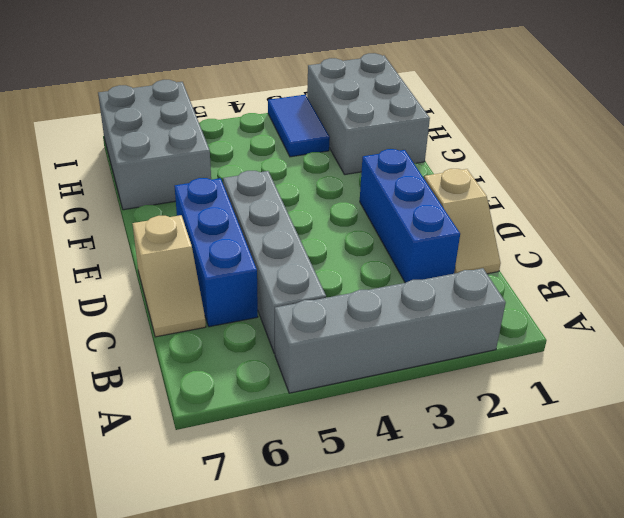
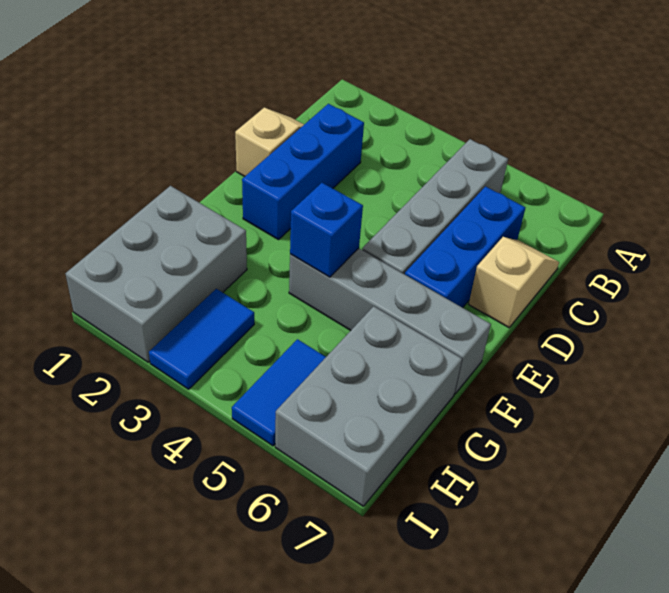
grey 1x4 brick [275,268,506,393] -> grey 1x4 brick moved to [289,248,491,394]
none -> blue 1x1 brick [290,183,363,277]
none -> blue 1x2 tile [232,339,326,446]

